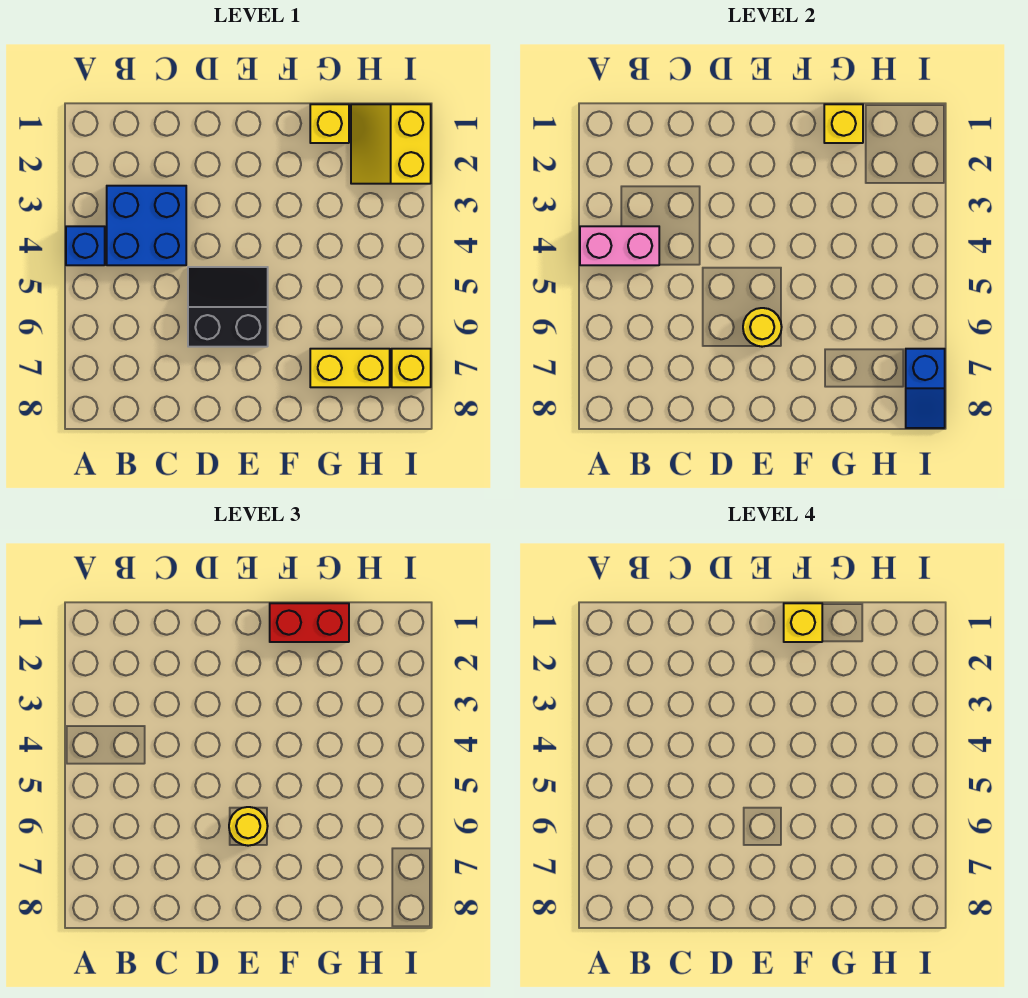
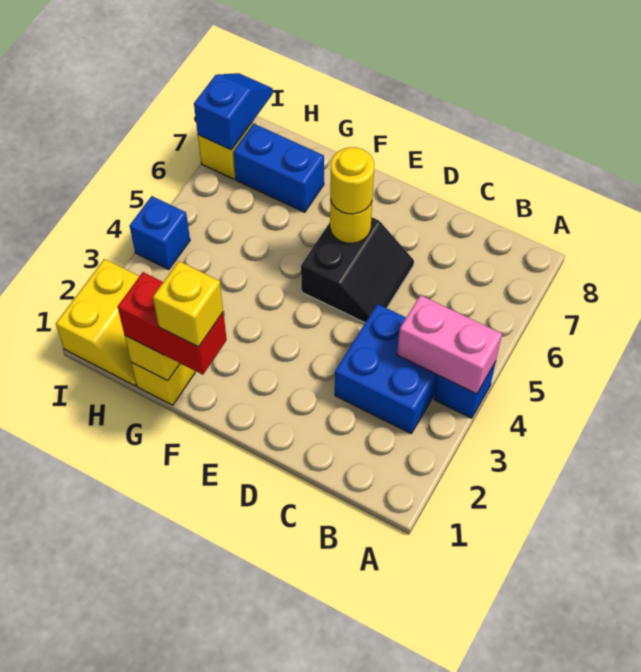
black 2x2 slope [188,267,268,347] -> black 2x2 slope turned to [301,217,414,323]
yellow 1x2 brick [310,349,390,387] -> blue 1x2 brick [233,124,324,212]
none -> blue 1x1 brick [130,196,190,270]

